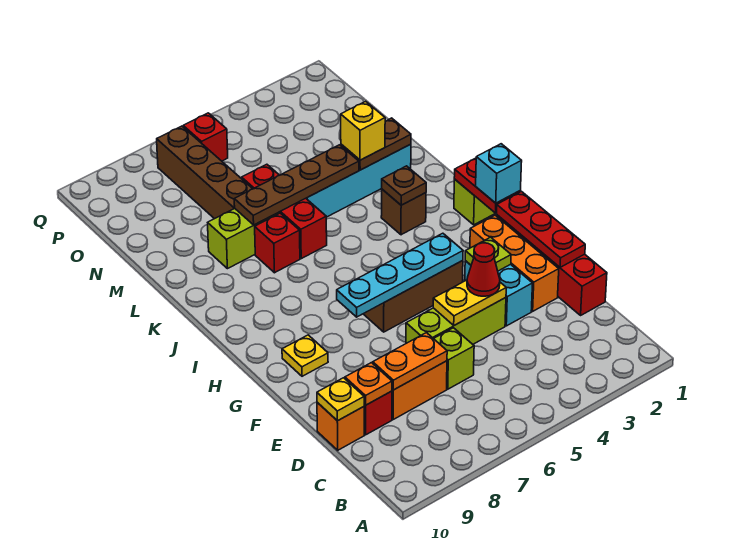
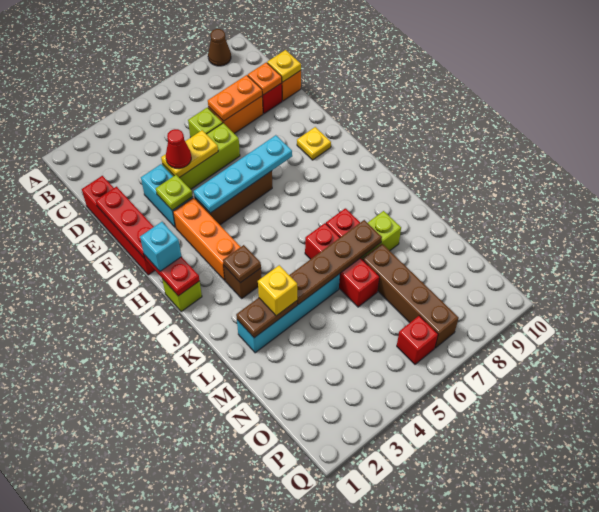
none -> brown 1x1 cone [208,29,231,66]
orange 1x3 brick [470,215,559,311] -> orange 1x3 brick moved to [173,198,240,280]

